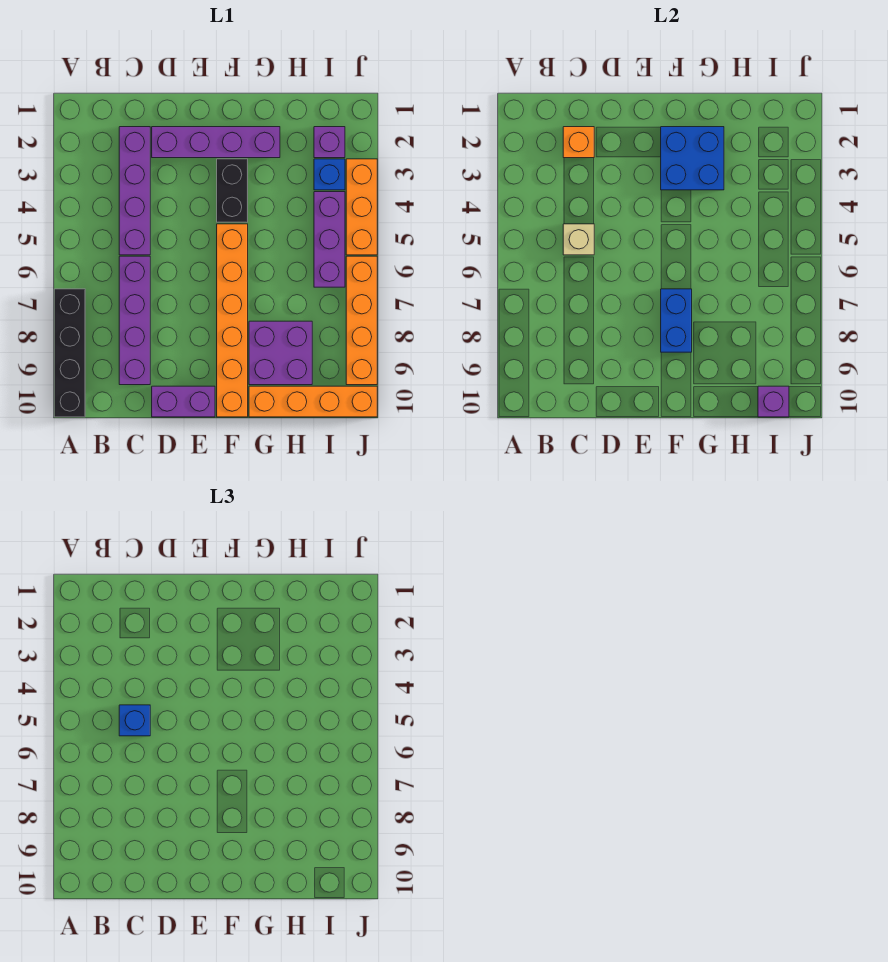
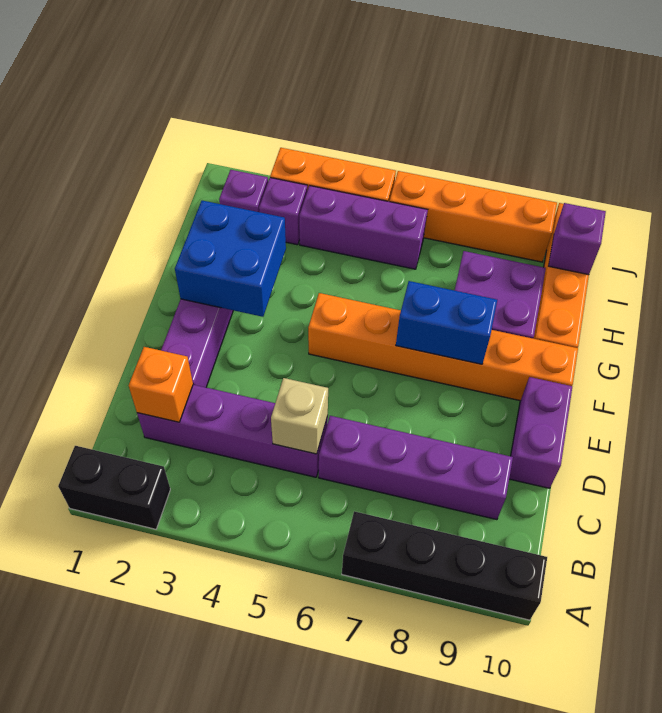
blue 1x1 brick [119,705,150,736] -> none
black 1x2 brick [217,159,248,222] -> black 1x2 brick moved to [58,446,170,529]
blue 1x1 brick [314,159,345,190] -> purple 1x1 brick [259,178,307,245]

